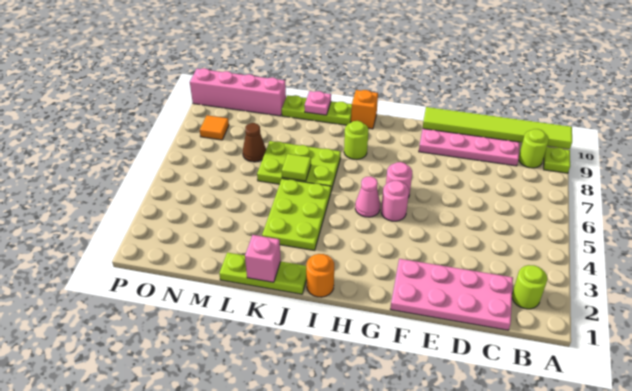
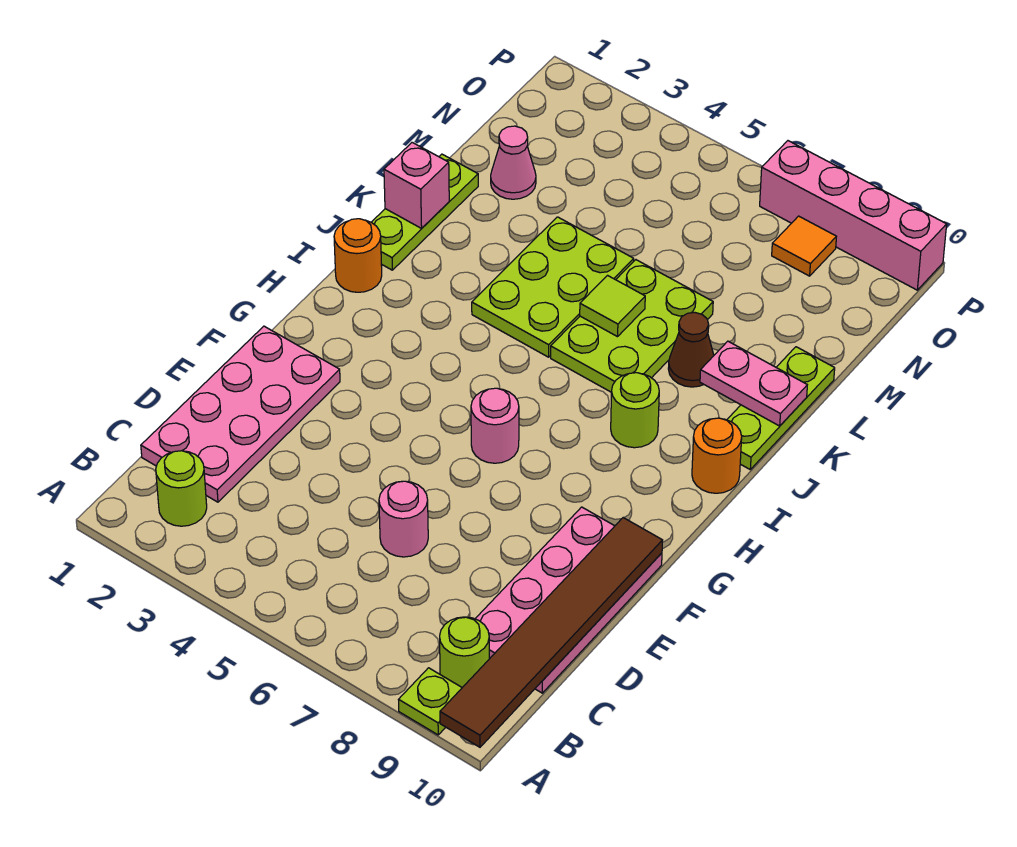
lime 1x6 tile [423,107,572,149] -> brown 1x6 tile [440,518,663,747]
pink 1x1 round brick [381,180,409,221] -> pink 1x1 round brick moved to [379,481,428,557]
pink 1x1 cone [355,176,380,217] -> pink 1x1 cone moved to [491,126,536,199]
orange 1x1 brick [351,90,378,129] -> orange 1x1 round brick [692,418,742,493]
lime 2x3 plate [262,179,331,250] -> lime 2x3 plate turned to [472,217,634,357]
pink 1x1 plate [304,91,331,115] -> pink 1x2 plate [700,341,807,426]
brown 1x1 cone [243,123,266,162] -> brown 1x1 cone moved to [668,313,714,387]
pink 1x4 brick [190,68,286,116] -> pink 1x4 brick turned to [760,141,947,290]

